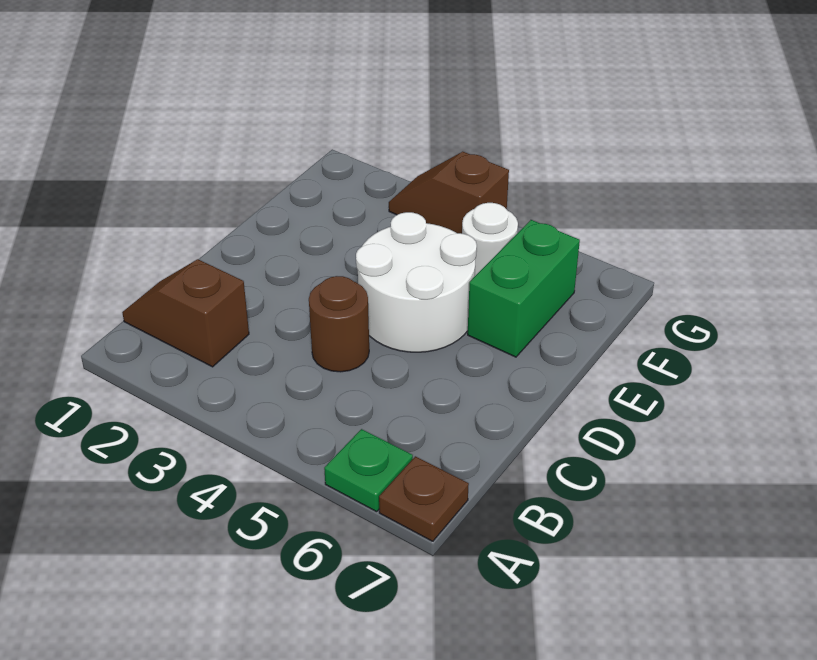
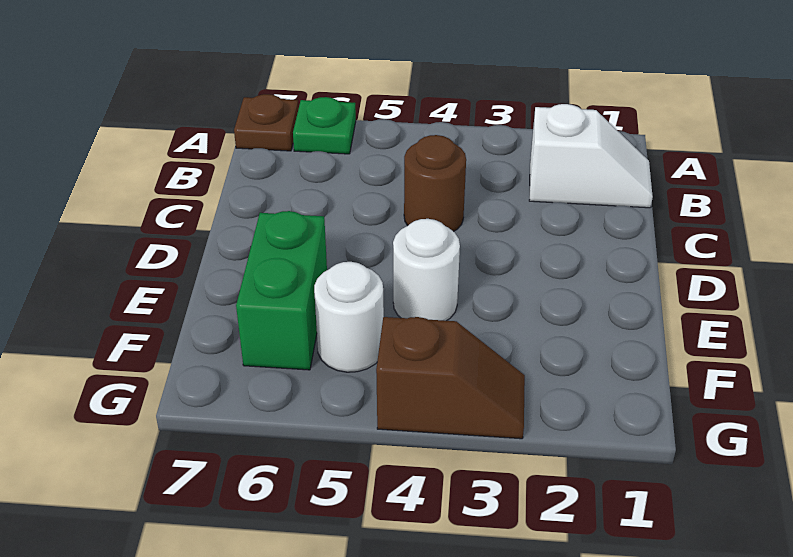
brown 1x2 slope [122,259,249,367] -> white 1x2 slope [529,104,653,208]
white 2x2 round brick [356,212,477,352] -> white 1x1 round brick [393,219,460,321]

